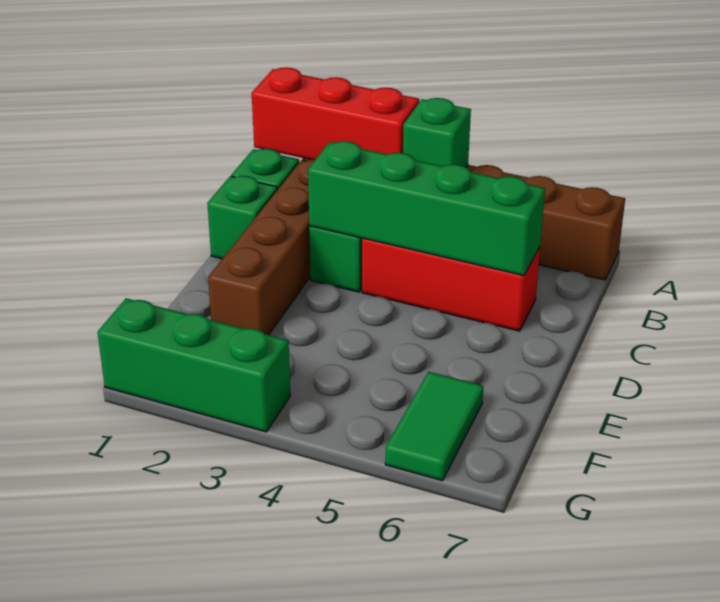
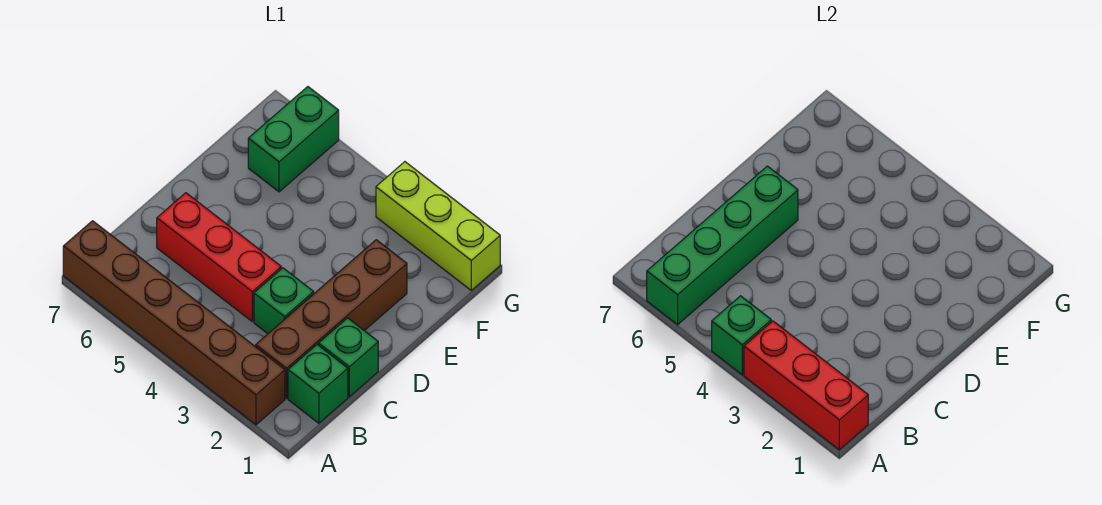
green 1x4 brick [308,141,545,276] -> green 1x4 brick turned to [647,166,798,325]
green 1x2 tile [385,372,484,481] -> green 1x2 brick [248,87,339,192]
green 1x3 brick [98,298,290,432] -> lime 1x3 brick [376,162,500,290]

